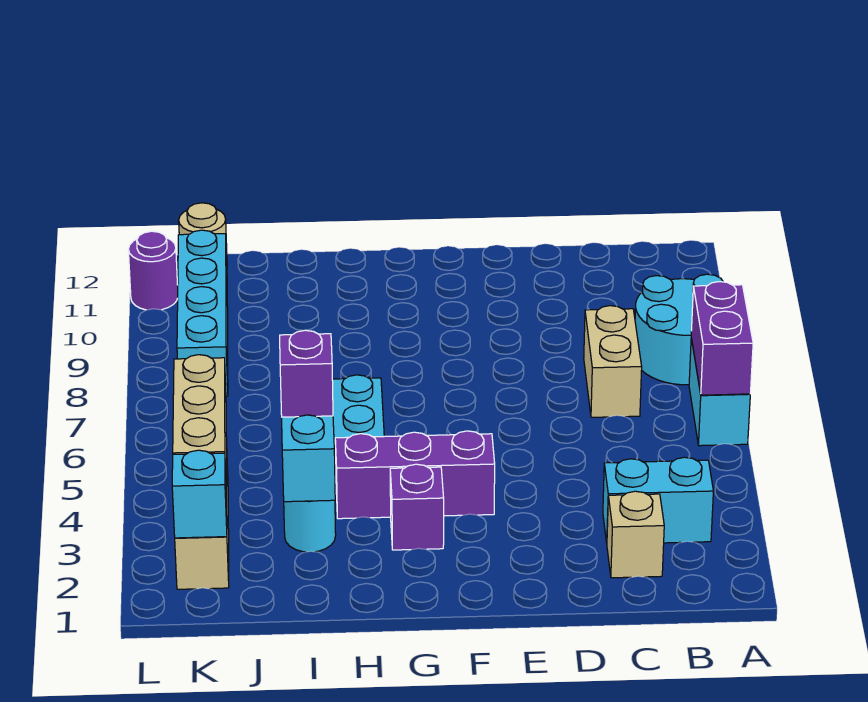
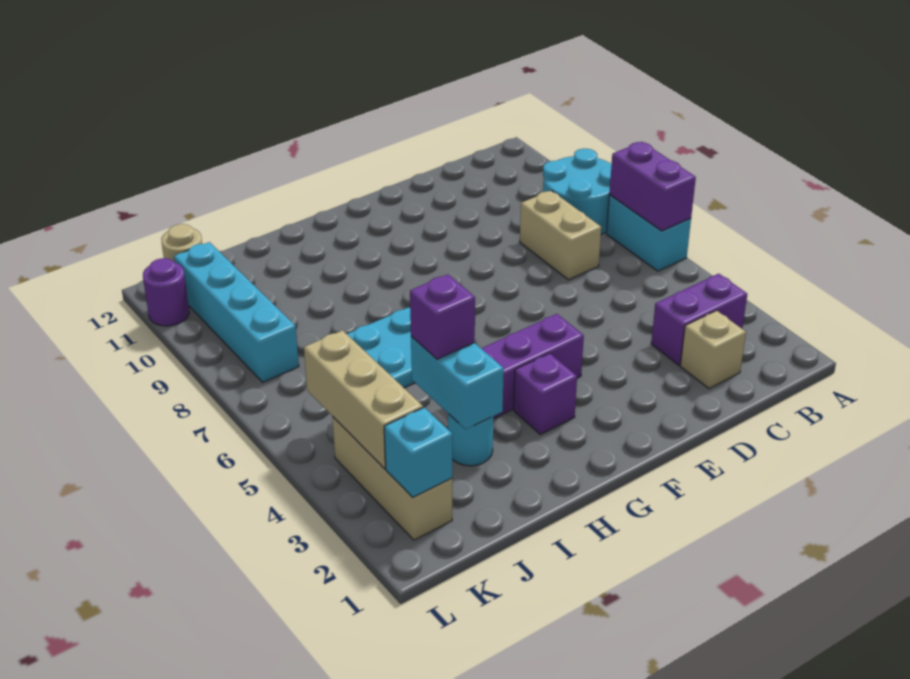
cyan 1x2 brick [603,457,713,543] -> purple 1x2 brick [651,274,747,365]

